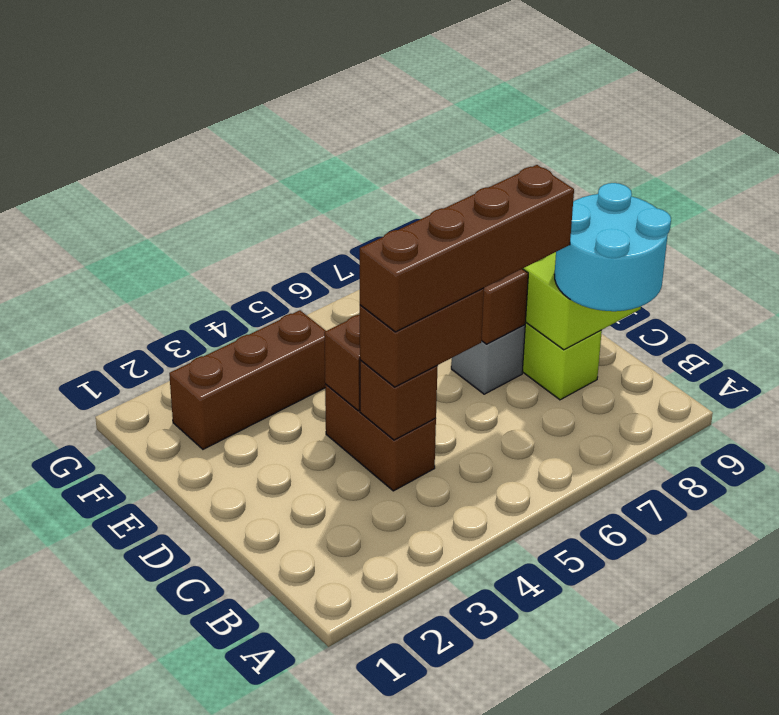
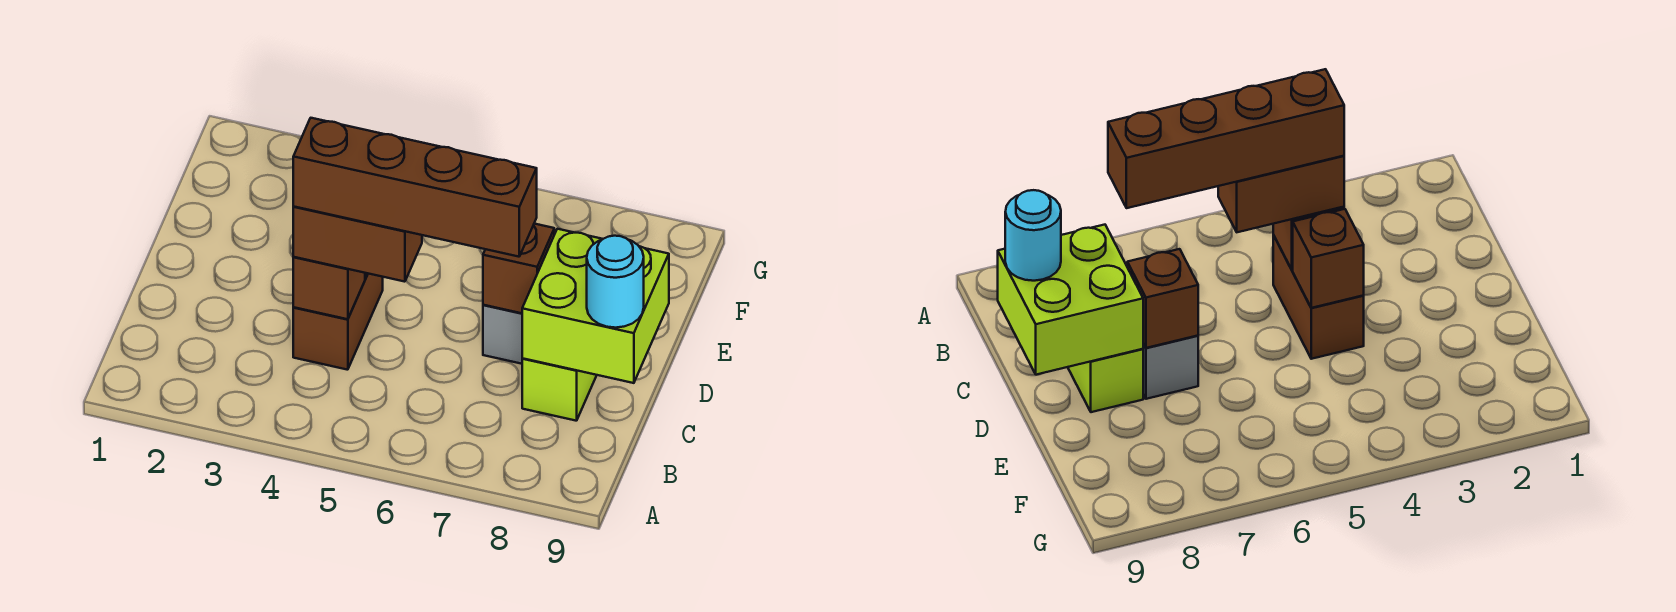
cyan 2x2 round brick [555,183,671,311] -> cyan 1x1 round brick [587,236,644,328]
brown 1x3 brick [169,310,326,449] -> none

